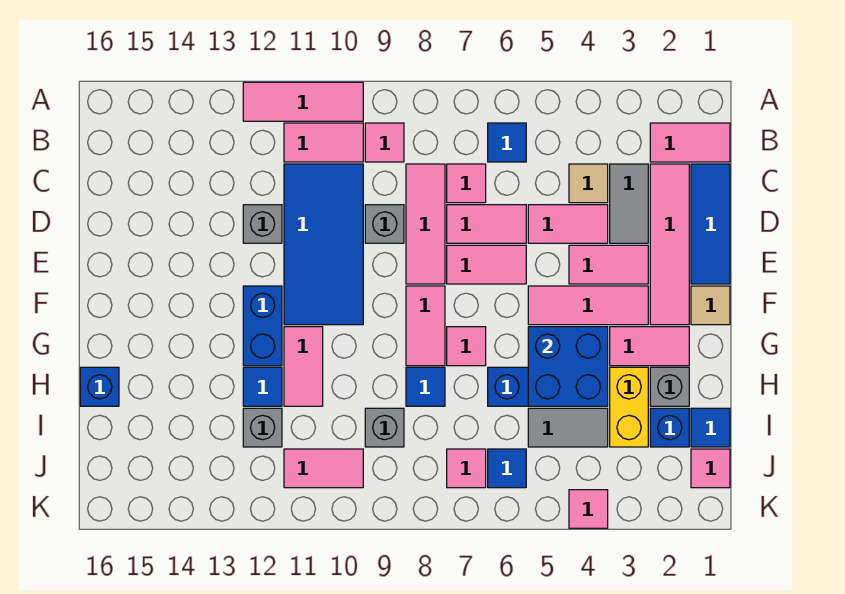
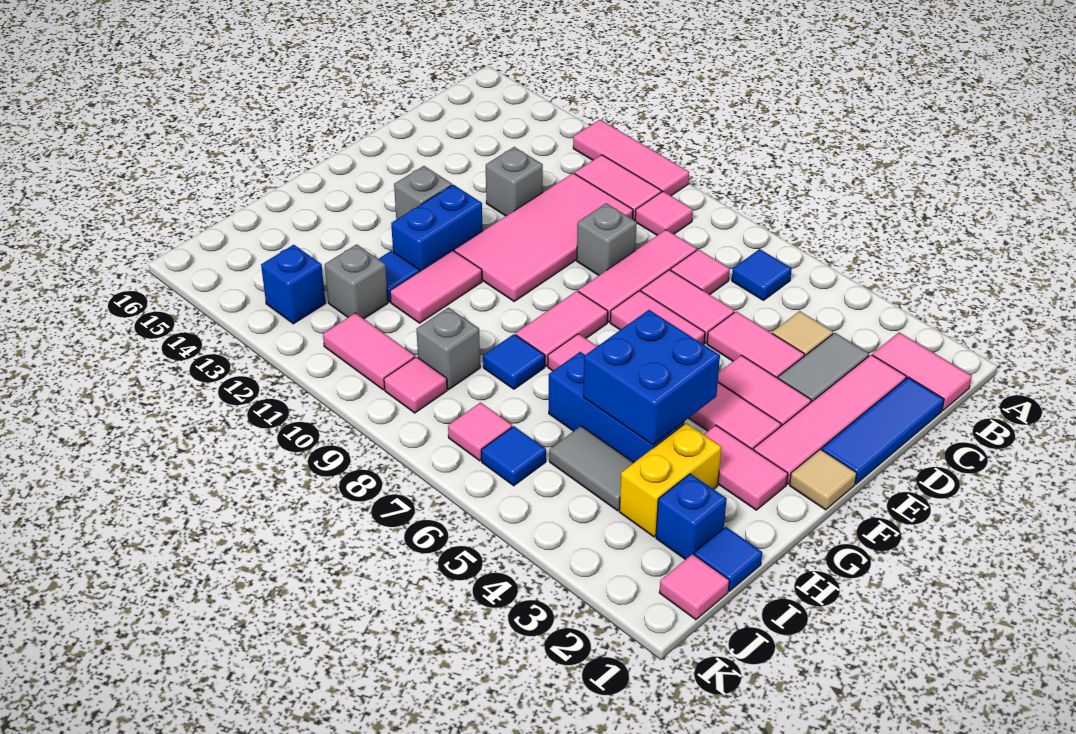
blue 2x4 tile [284,164,363,325] -> pink 2x4 tile [454,173,633,301]
grey 1x1 brick [650,367,689,406] -> grey 1x1 brick moved to [394,166,452,219]
blue 1x1 brick [80,367,119,406] -> blue 1x1 brick moved to [261,245,326,324]
pink 1x1 tile [569,490,608,528] -> pink 1x1 tile moved to [384,357,447,413]

